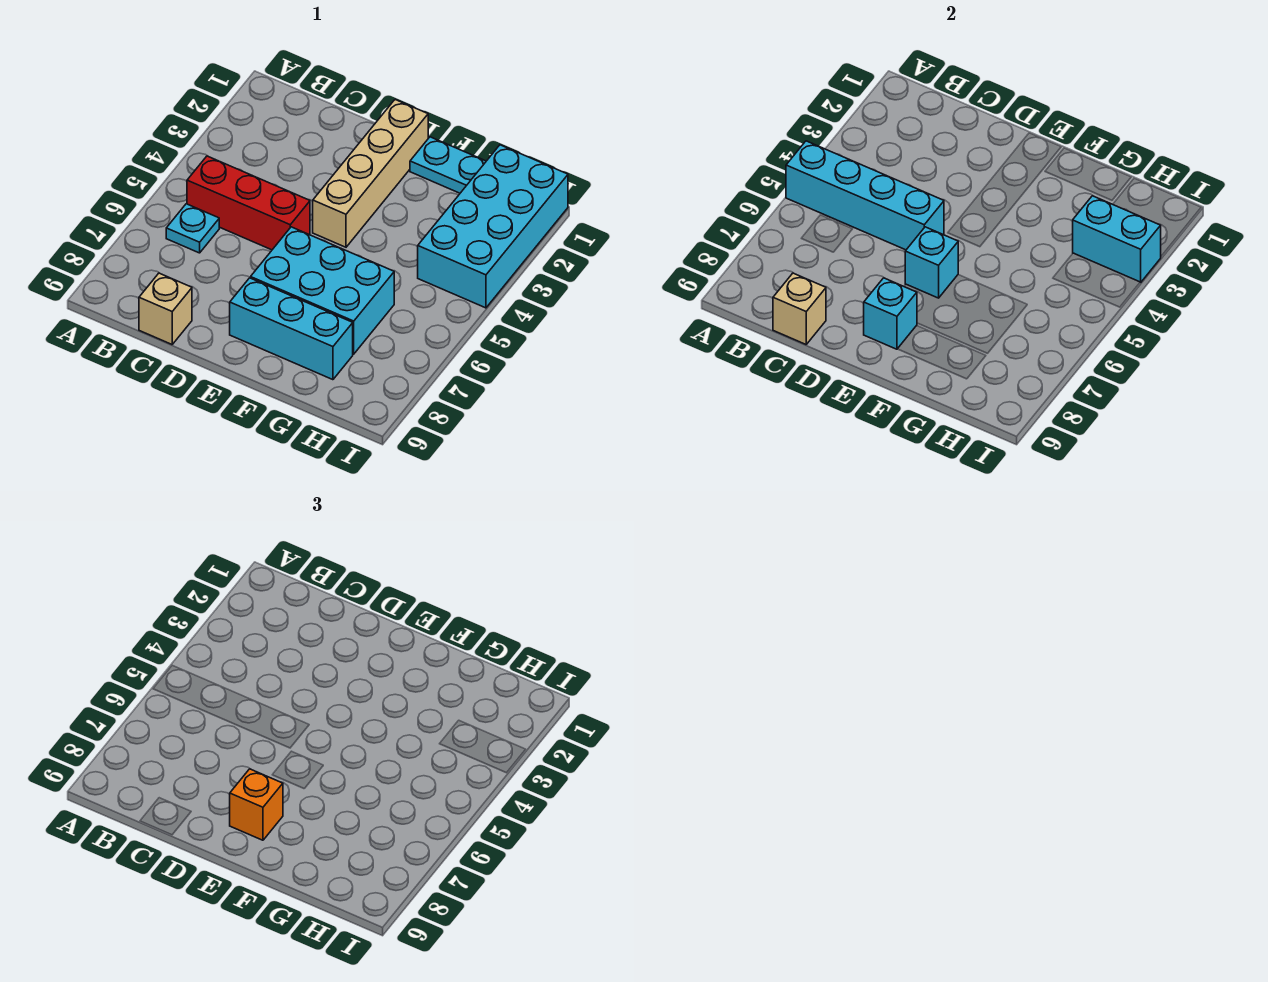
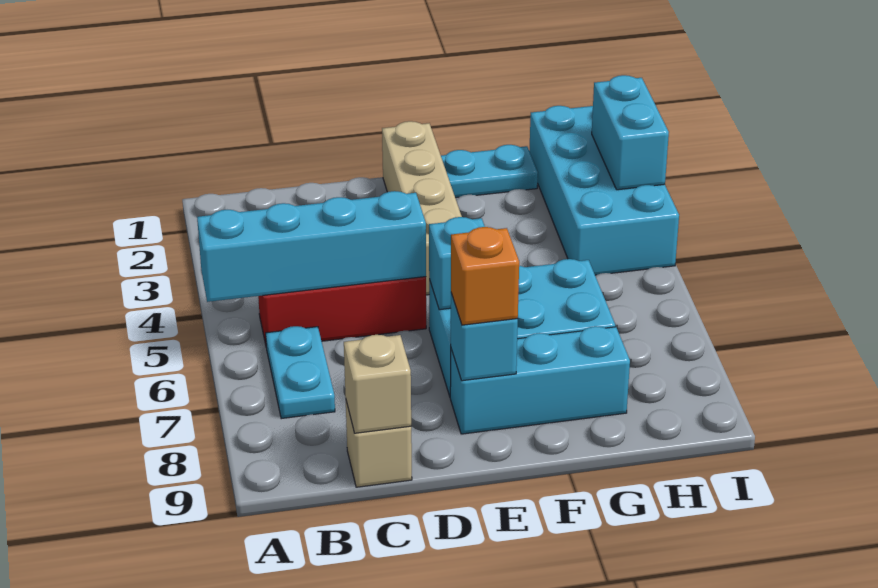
cyan 1x1 plate [166,204,219,253] -> cyan 1x2 plate [266,326,335,419]
cyan 1x2 brick [1073,196,1161,282] -> cyan 1x2 brick turned to [592,75,669,190]

